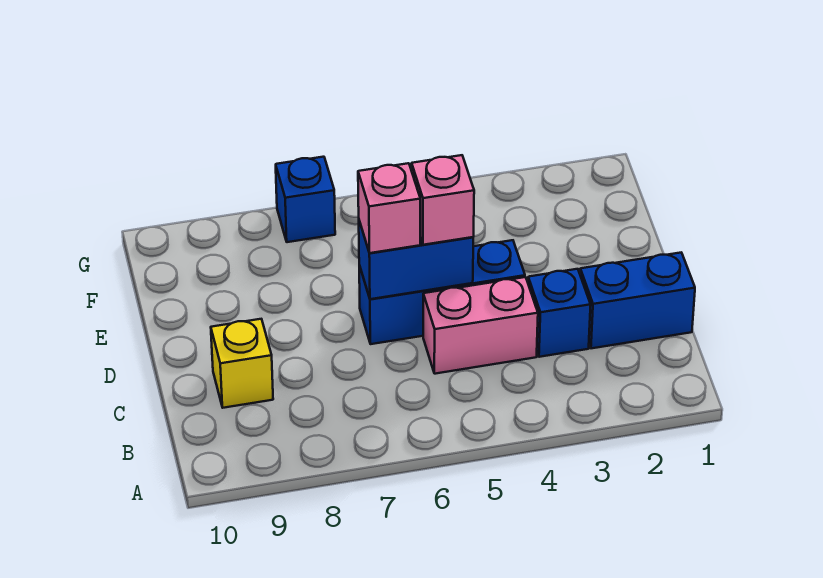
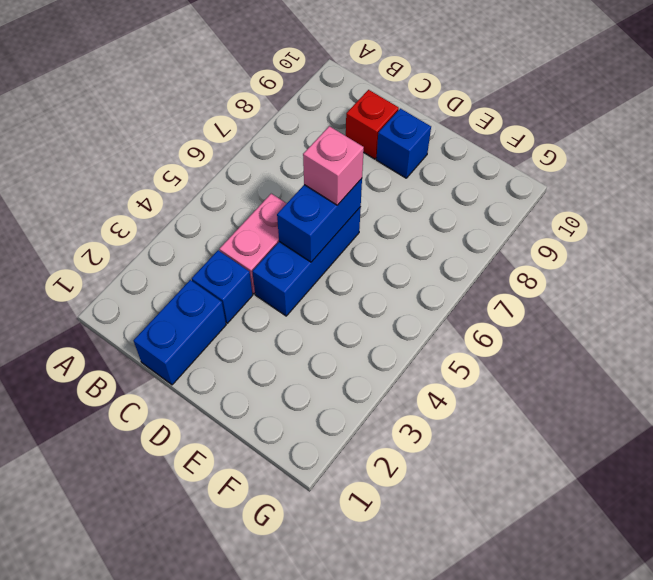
yellow 1x1 brick [211,319,273,408] -> red 1x1 brick [346,90,399,159]
pink 1x1 brick [412,155,474,245] -> none
blue 1x1 brick [276,157,335,242] -> blue 1x1 brick moved to [376,108,431,178]

